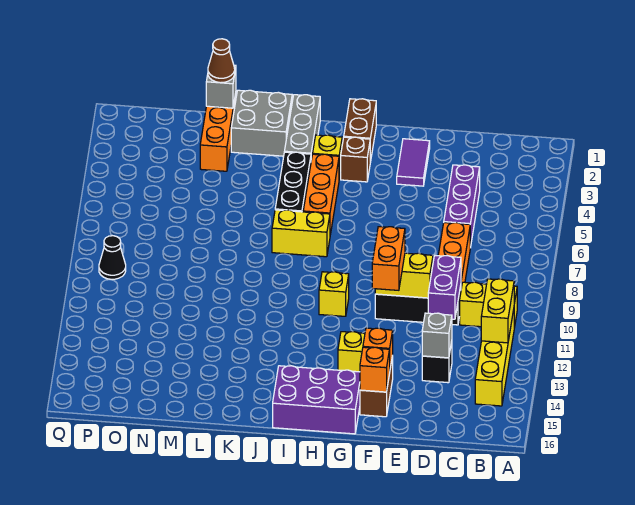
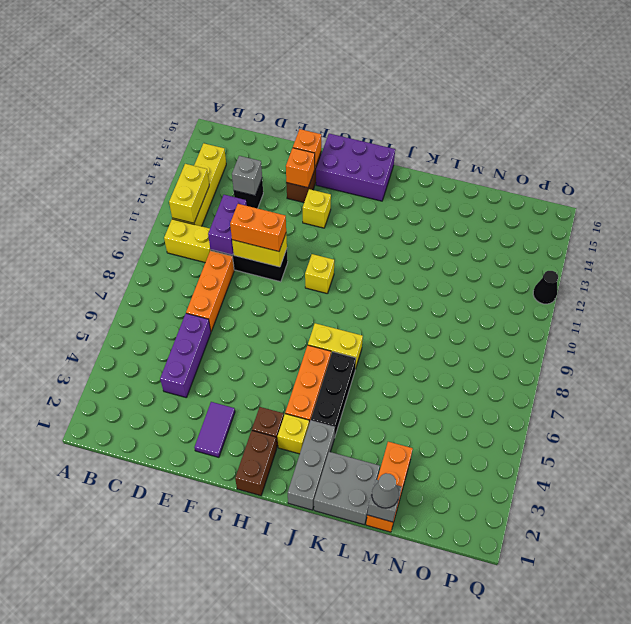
orange 1x2 brick [372,227,405,290] -> orange 1x2 brick turned to [230,204,286,251]
brown 1x1 cone [208,39,235,83] -> grey 1x1 cone [372,473,399,508]
black 1x1 cone [99,236,126,279] -> black 1x1 cone moved to [533,271,558,304]

